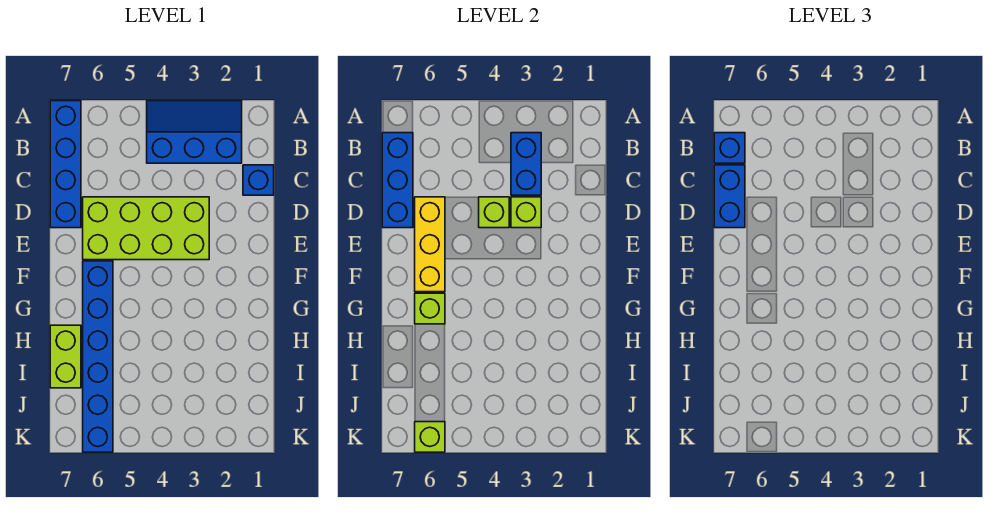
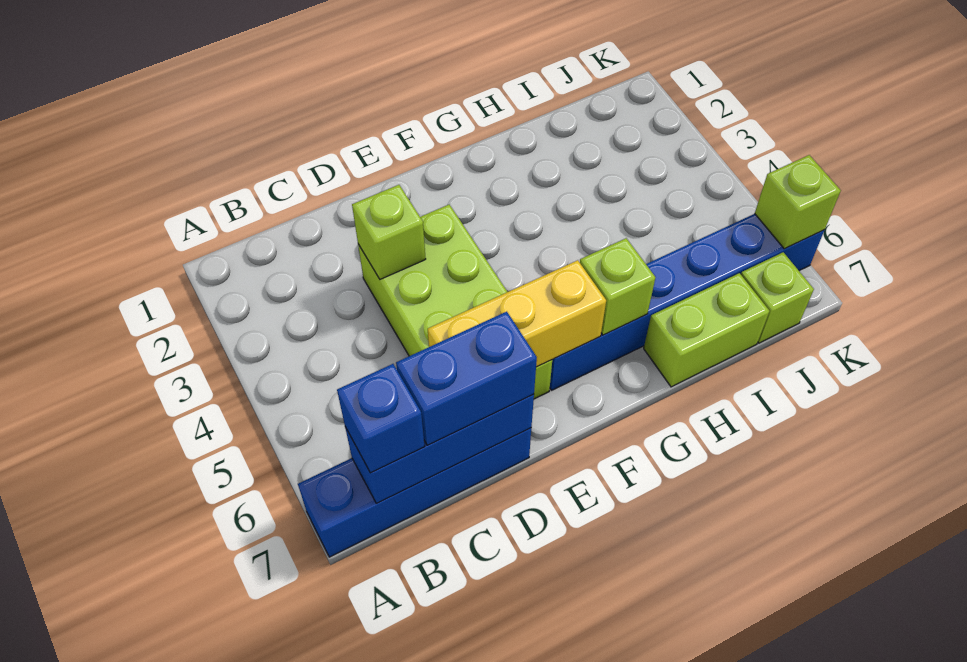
blue 2x3 slope [147,101,242,163] -> none
blue 1x2 brick [511,133,541,195] -> none
blue 1x1 brick [243,165,274,195] -> none
lime 1x1 brick [479,197,509,228] -> lime 1x1 brick moved to [741,252,814,343]

